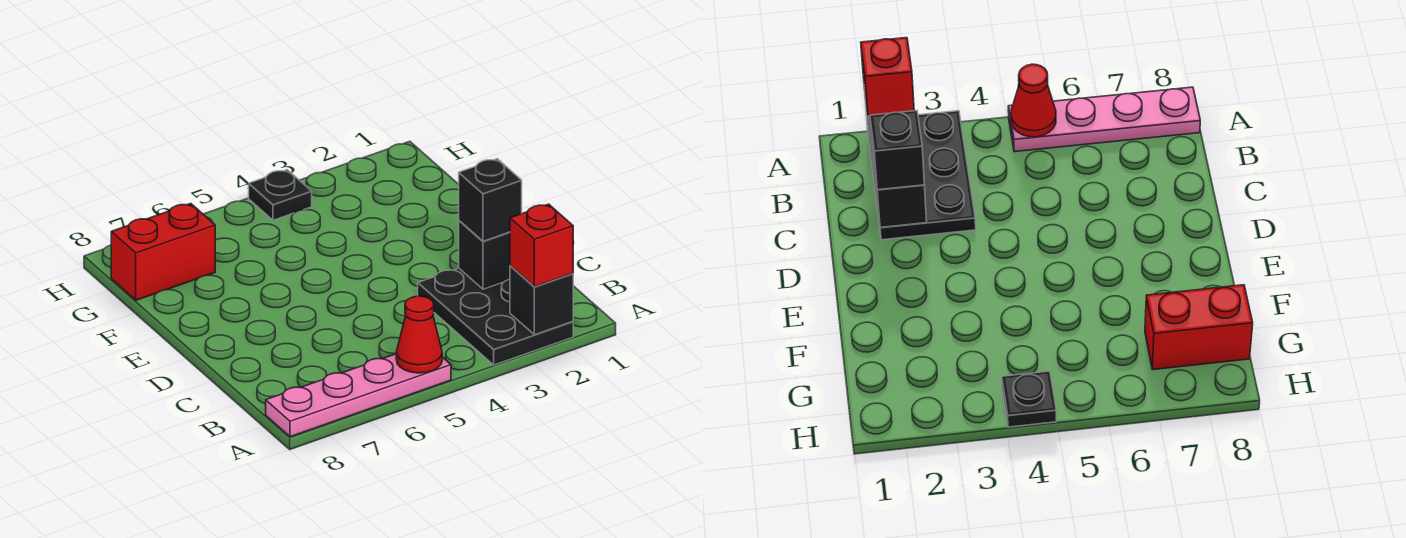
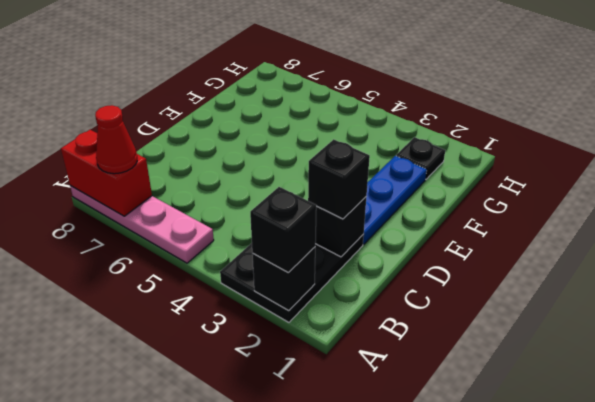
red 1x1 brick [510,204,573,287] -> black 1x1 brick [250,187,316,273]
red 1x1 cone [396,296,442,373] -> red 1x1 cone moved to [95,105,137,174]
none -> blue 1x3 plate [363,156,427,244]
red 1x2 brick [111,204,215,300] -> red 1x2 brick moved to [61,130,152,216]
black 1x1 plate [249,170,312,220] -> black 1x1 plate moved to [396,137,445,179]

